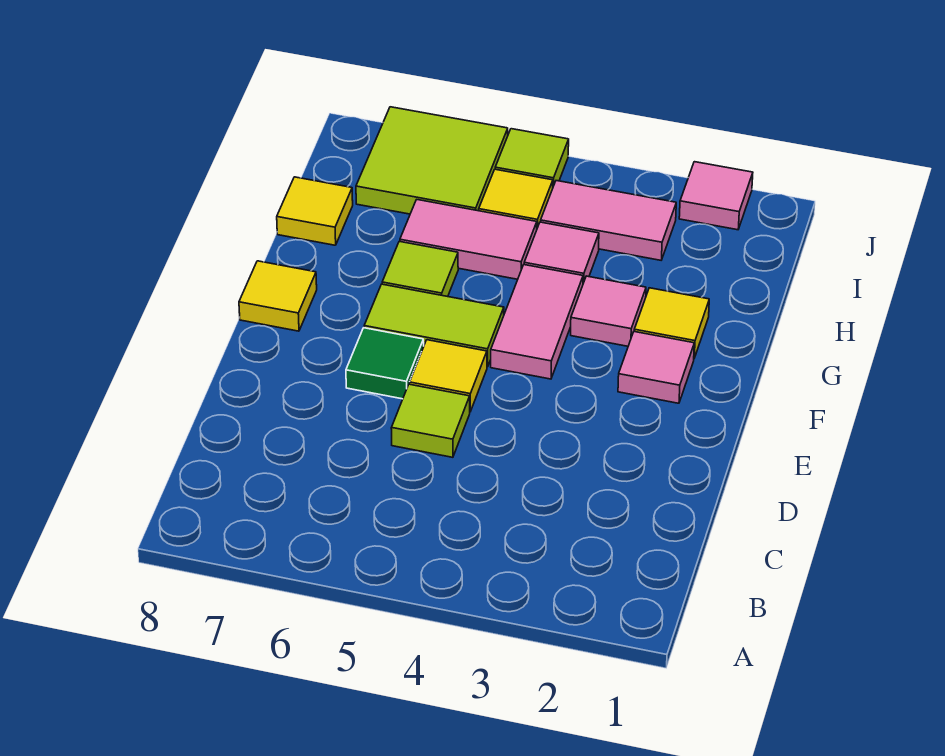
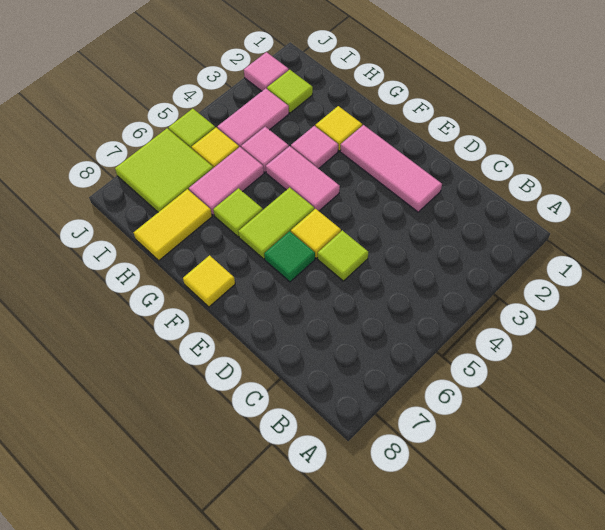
pink 1x1 tile [618,332,694,403] -> pink 1x3 tile [340,125,442,212]
yellow 1x1 tile [277,177,353,245] -> yellow 1x2 tile [134,189,212,261]
none -> lime 1x1 tile [267,70,313,113]

